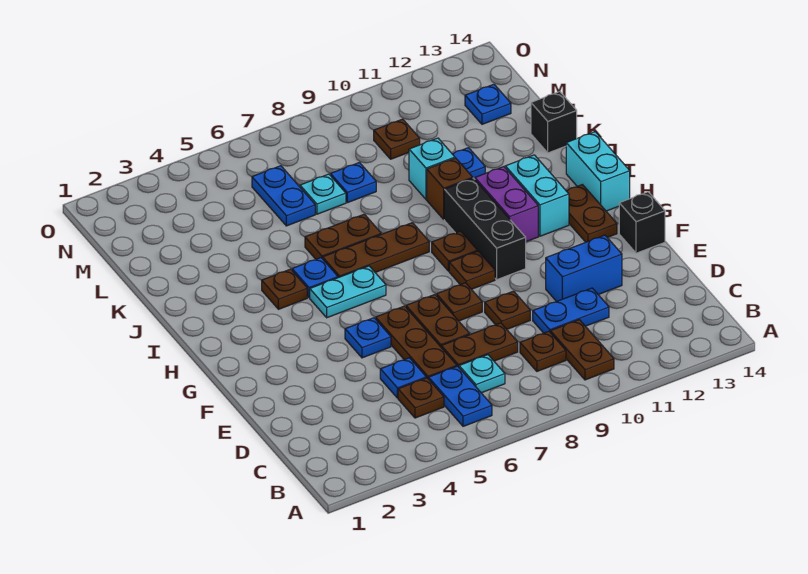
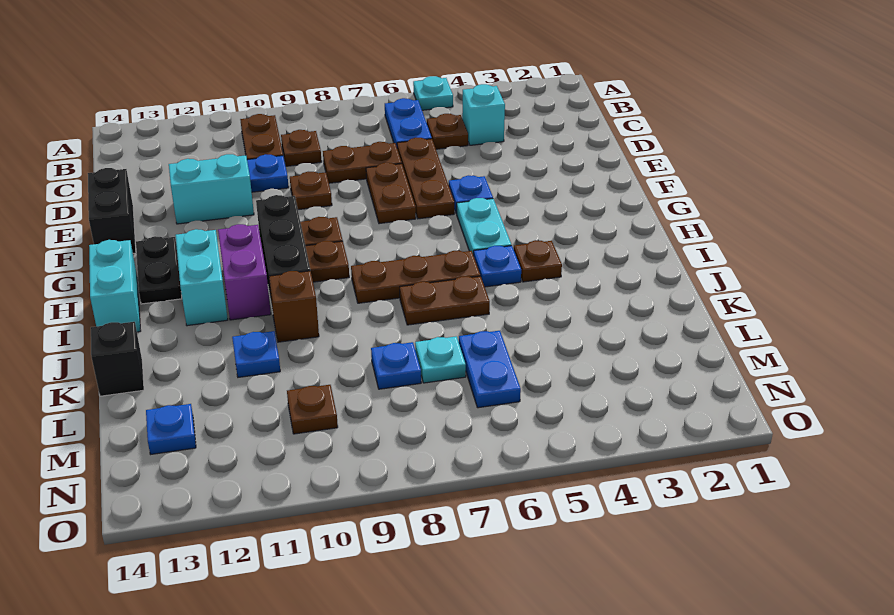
cyan 1x1 plate [459,355,505,393] -> cyan 1x1 plate moved to [413,76,453,110]
blue 1x1 plate [380,358,426,398] -> none
blue 1x2 brick [546,235,622,302] -> cyan 1x2 brick [169,154,254,224]
brown 1x1 plate [437,283,482,321] -> none
black 1x1 brick [619,192,665,253] -> black 1x2 brick [88,168,136,253]
brown 1x2 plate [567,185,617,242] -> black 1x2 plate [136,236,182,304]
cyan 1x2 plate [310,266,386,318] -> cyan 1x2 plate turned to [457,198,511,255]
cyan 1x1 brick [409,138,455,199] -> cyan 1x1 brick moved to [462,84,505,145]

